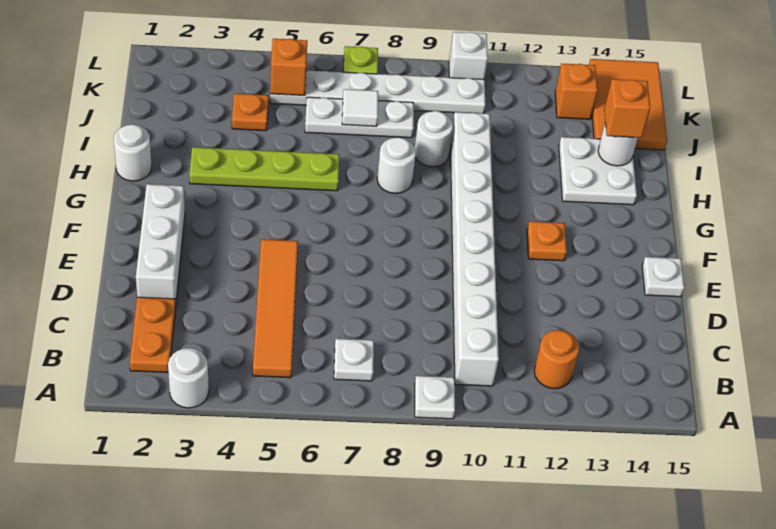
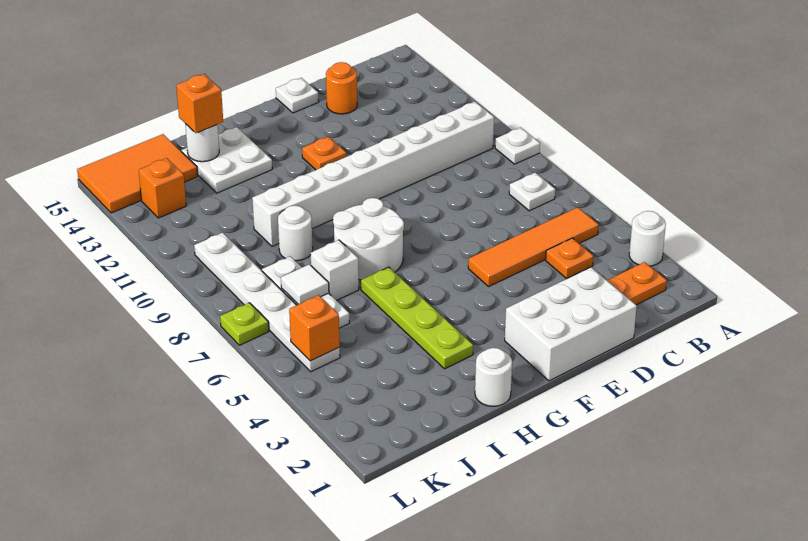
orange 1x1 round brick [534,330,579,389] -> orange 1x1 round brick moved to [326,62,357,114]
white 1x3 brick [136,184,185,302] -> white 2x3 brick [505,267,637,381]
white 1x1 round brick [377,137,416,193] -> white 2x2 round brick [333,198,404,280]
orange 1x1 plate [232,94,269,131] -> orange 1x1 plate moved to [546,238,594,278]
white 1x1 brick [449,32,488,79] -> white 1x1 brick moved to [311,240,359,300]

